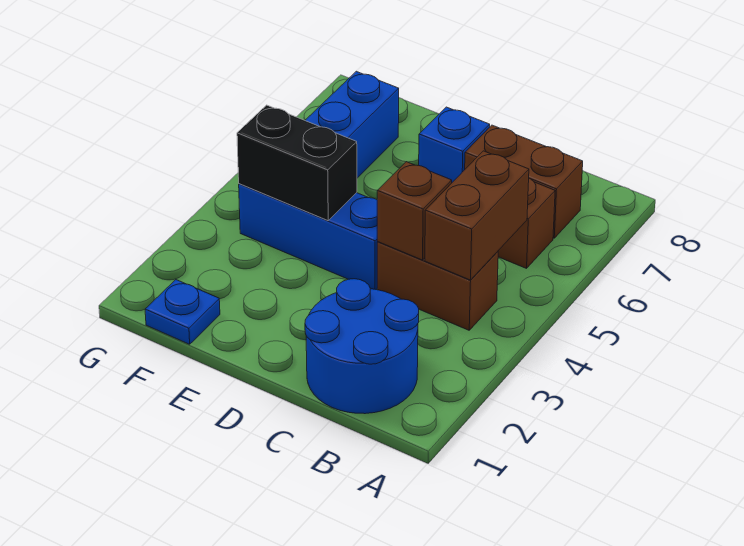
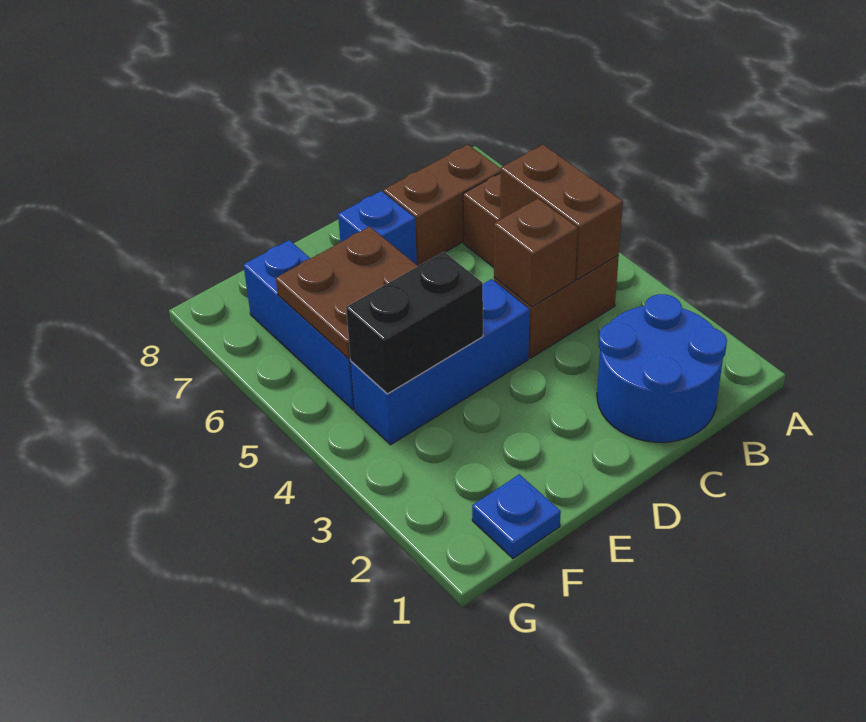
none -> brown 2x2 plate [276,226,418,359]

